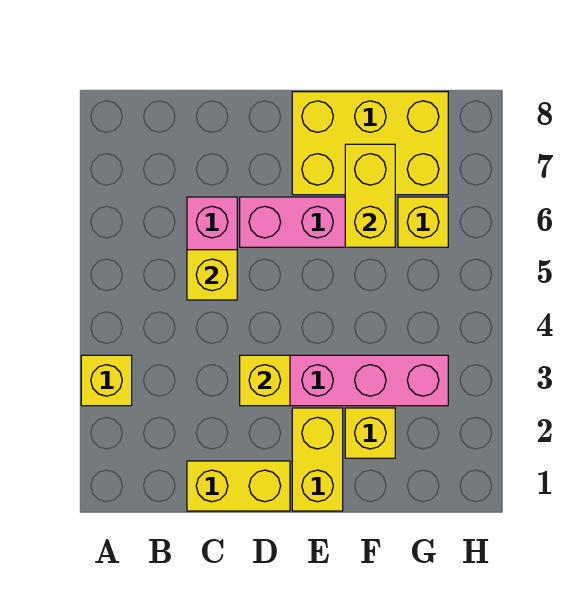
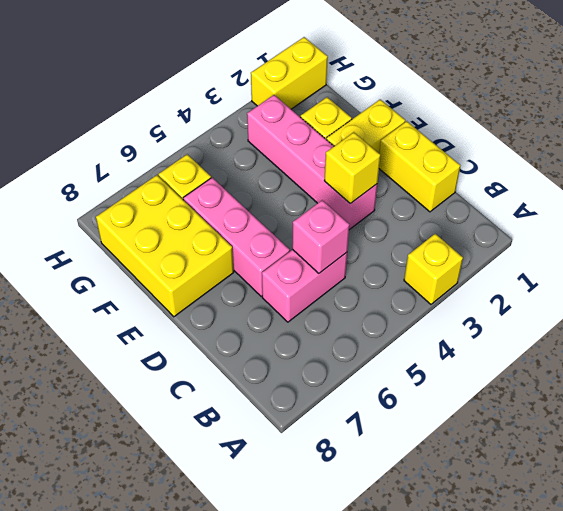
yellow 1x1 brick [187,250,237,300] -> pink 1x1 brick [292,200,349,273]
yellow 1x2 brick [345,144,395,247] -> yellow 1x2 brick moved to [251,37,328,109]

